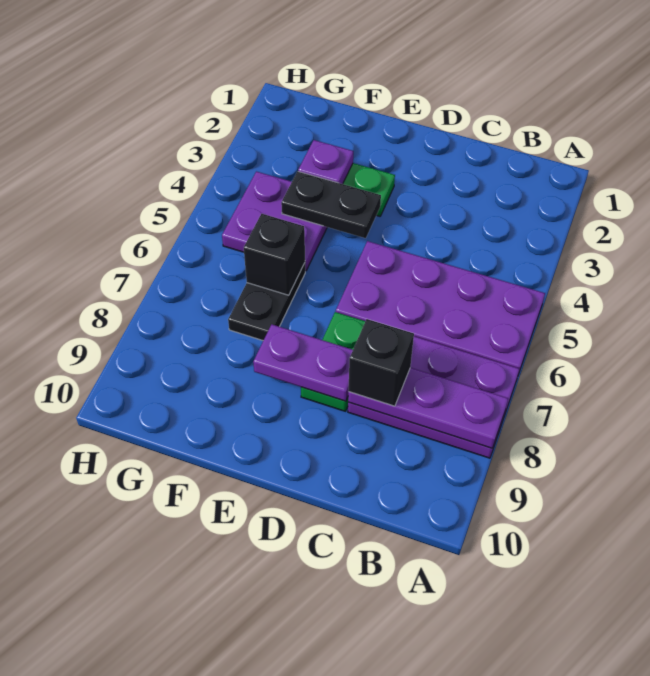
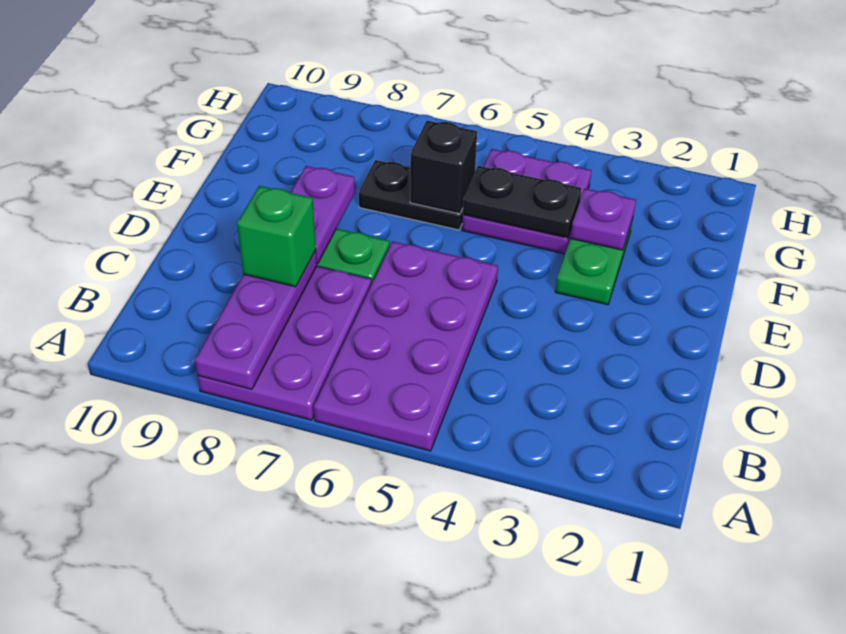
black 1x1 brick [348,319,414,406] -> green 1x1 brick [237,186,316,287]
black 1x2 plate [281,171,381,238] -> black 1x2 plate turned to [463,166,582,238]

